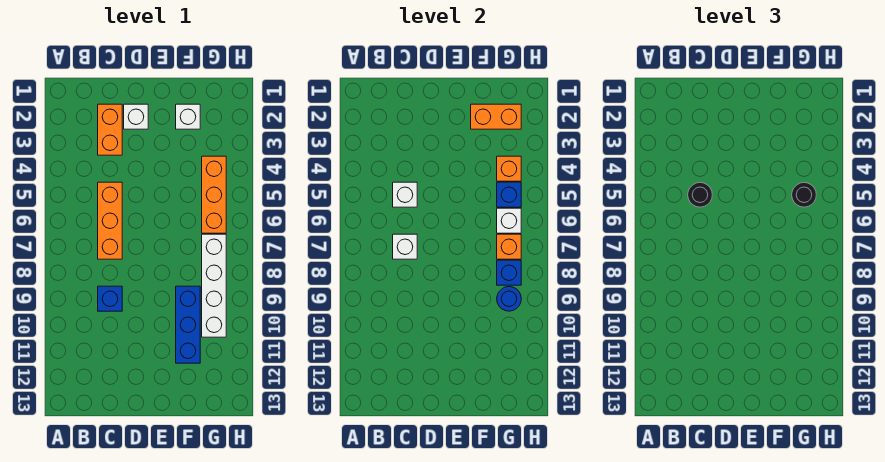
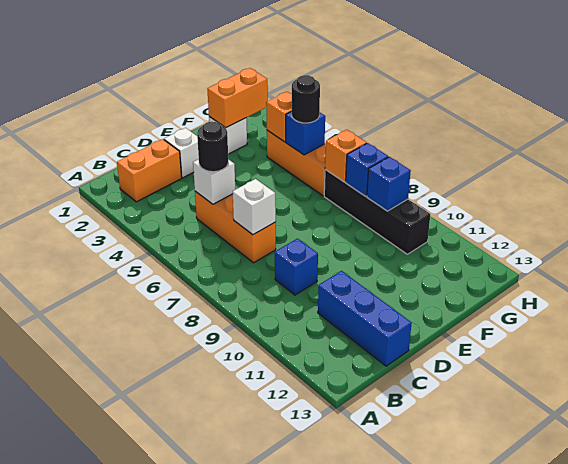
orange 1x2 brick [98,104,122,155] -> orange 1x2 brick turned to [117,139,182,202]
blue 1x3 brick [176,286,200,363] -> blue 1x3 brick moved to [318,271,412,366]
white 1x1 brick [497,208,521,233] -> none
white 1x4 brick [202,234,226,337] -> black 1x4 brick [324,170,430,254]
blue 1x1 round brick [497,287,521,311] -> blue 1x1 brick [367,157,411,211]

